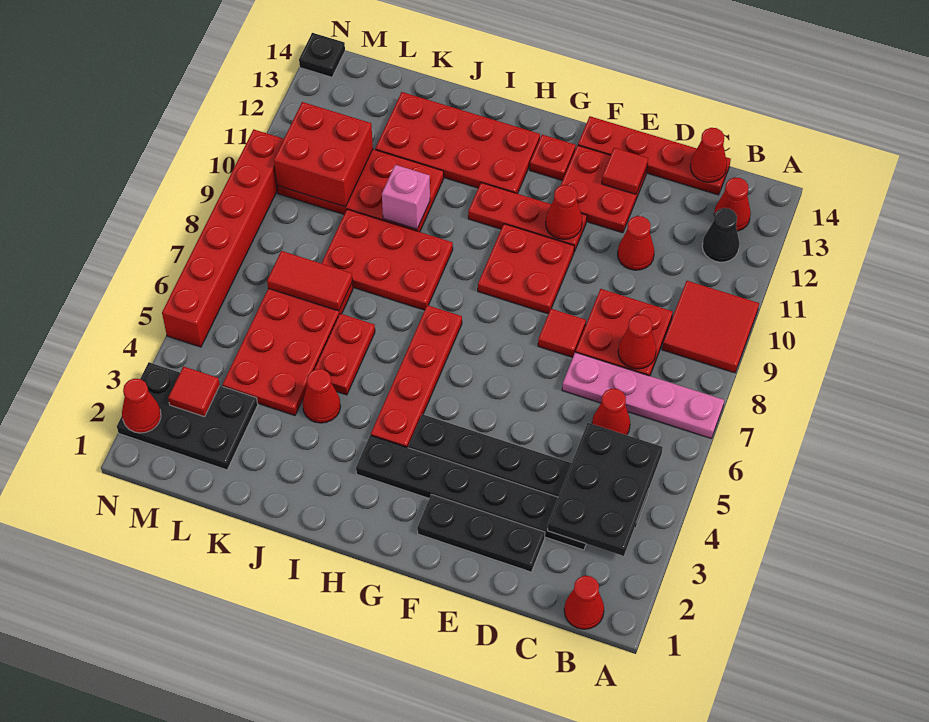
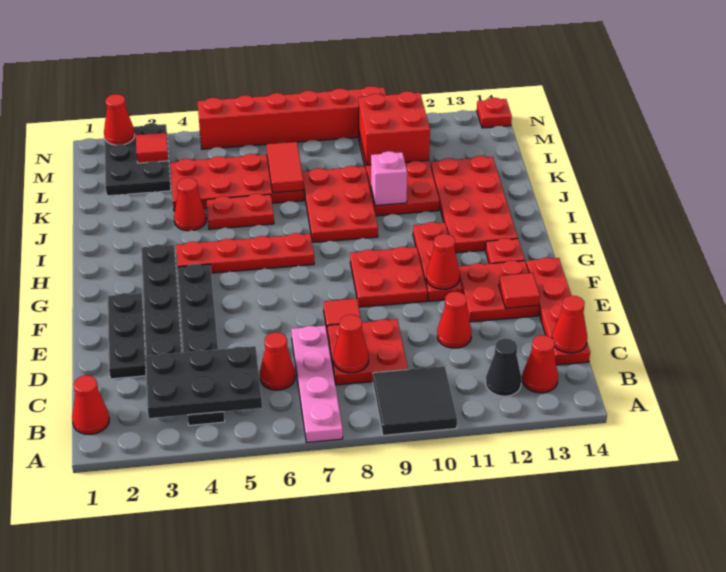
red 2x2 tile [662,281,759,373] -> black 2x2 tile [373,366,457,435]
black 1x1 plate [299,33,345,77] -> red 1x1 plate [477,98,512,128]

